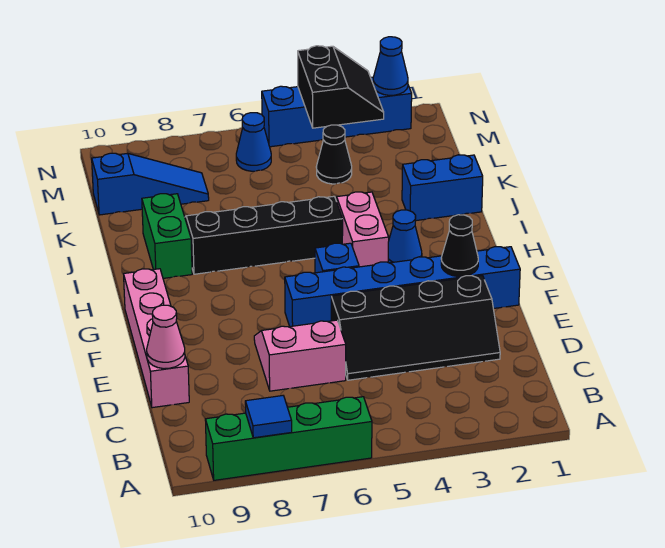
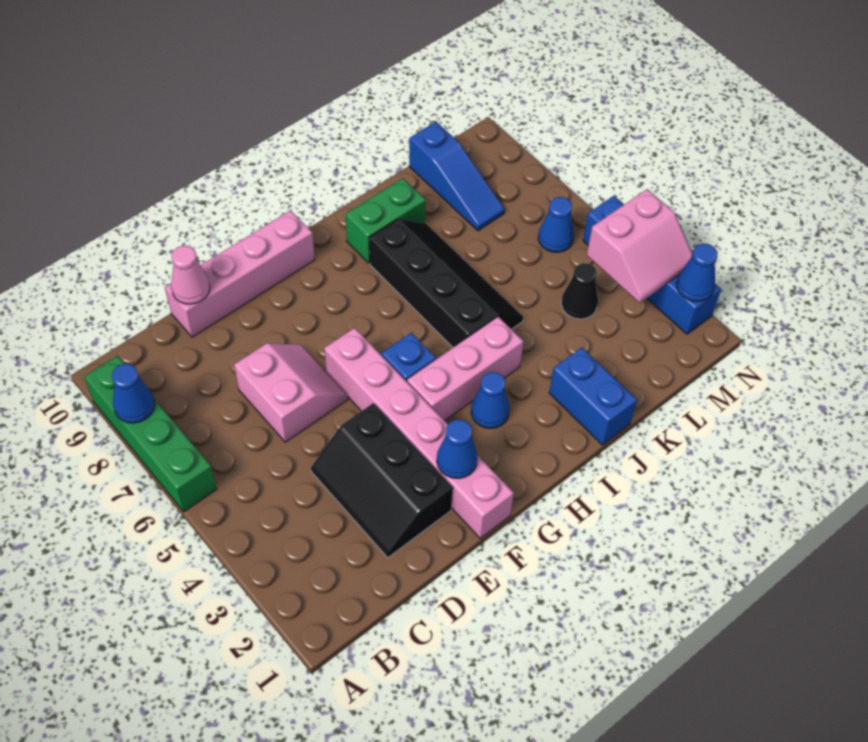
blue 1x1 tile [245,396,292,438] -> blue 1x1 cone [112,364,155,423]
black 2x4 slope [331,276,500,380] -> black 2x3 slope [311,403,453,558]
blue 1x6 brick [285,247,520,327] -> pink 1x6 brick [324,328,514,538]
black 1x1 cone [441,215,478,277] -> blue 1x1 cone [437,419,478,479]
pink 1x2 brick [337,192,389,267] -> pink 1x3 brick [407,317,524,421]
black 2x2 slope [298,46,384,128] -> pink 2x2 slope [587,189,693,303]

